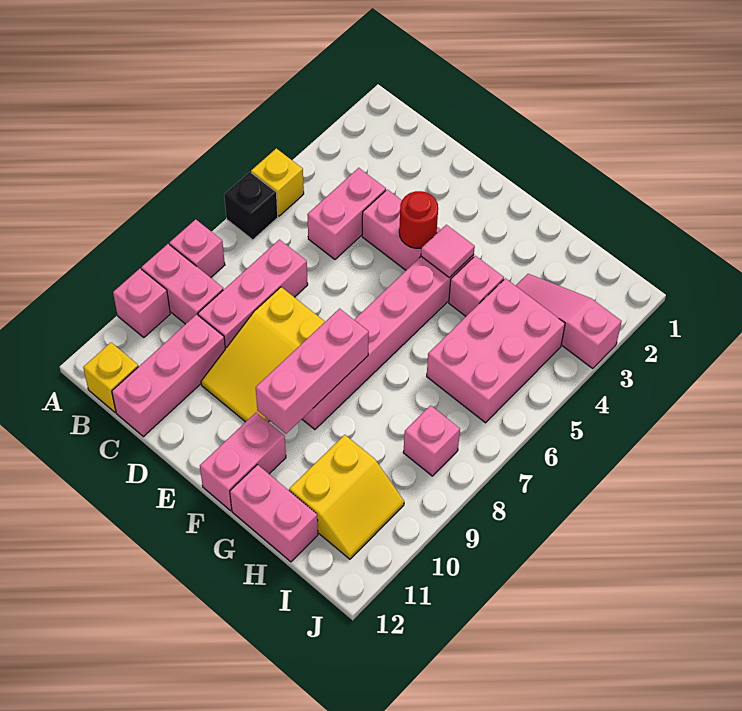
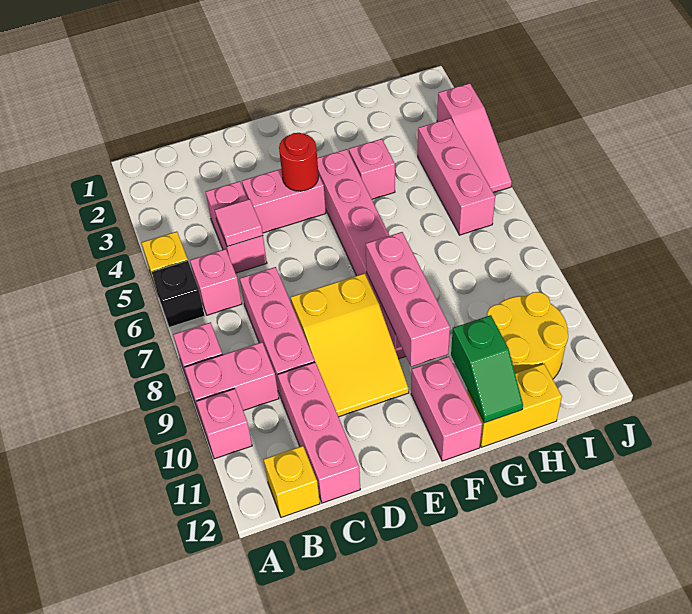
pink 1x1 tile [421,225,475,278] -> pink 1x1 tile moved to [215,199,263,247]
none -> green 1x2 slope [451,315,523,423]
pink 1x2 brick [230,465,318,562] -> yellow 1x2 brick [467,364,562,447]
pink 1x3 slope [516,274,622,369] -> pink 1x3 slope turned to [437,83,512,193]
pink 2x3 brick [427,278,565,423] -> pink 1x3 brick [418,118,495,235]
yellow 2x2 slope [289,435,404,559] -> yellow 2x2 round brick [487,292,568,379]
pink 1x1 brick [403,405,460,476] -> pink 1x1 brick moved to [190,249,242,315]

